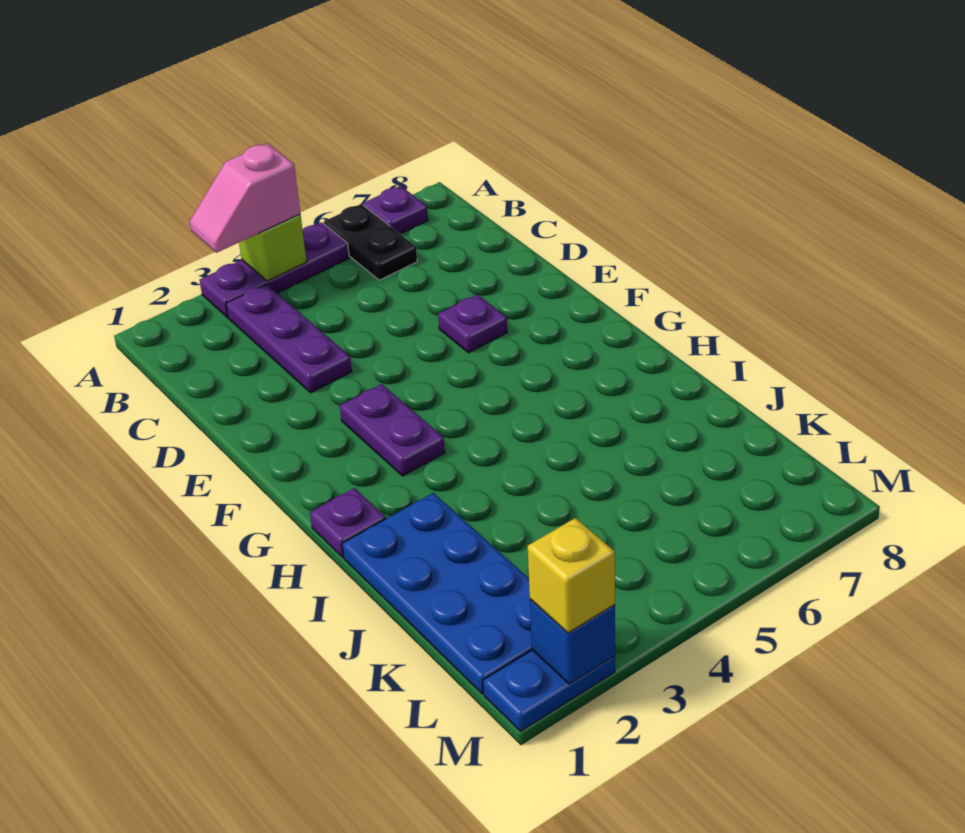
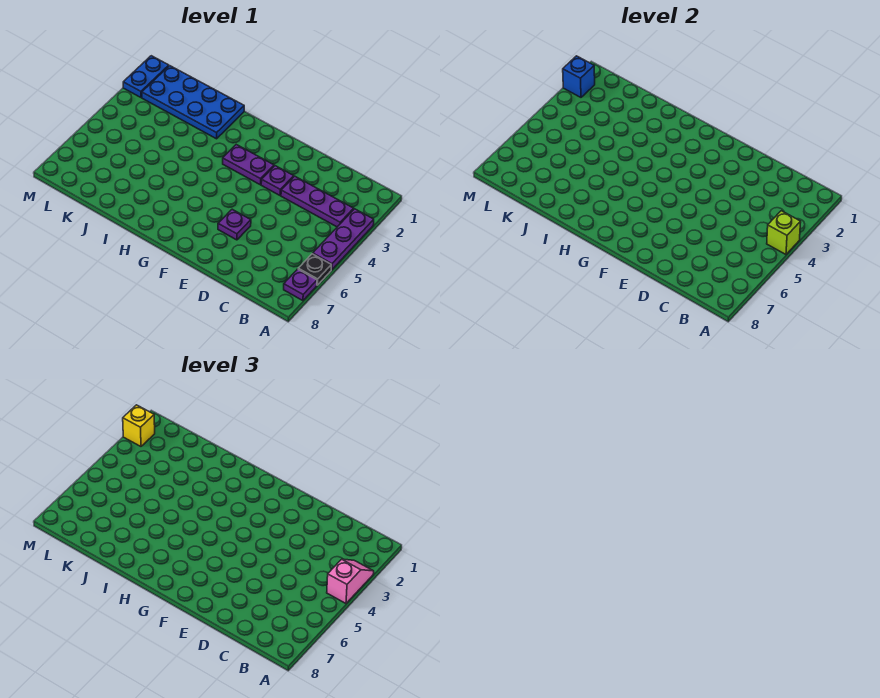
black 1x2 plate [324,204,417,280] -> black 1x1 plate [298,254,331,285]
purple 1x1 plate [310,488,386,557] -> purple 1x1 plate moved to [261,166,294,195]

